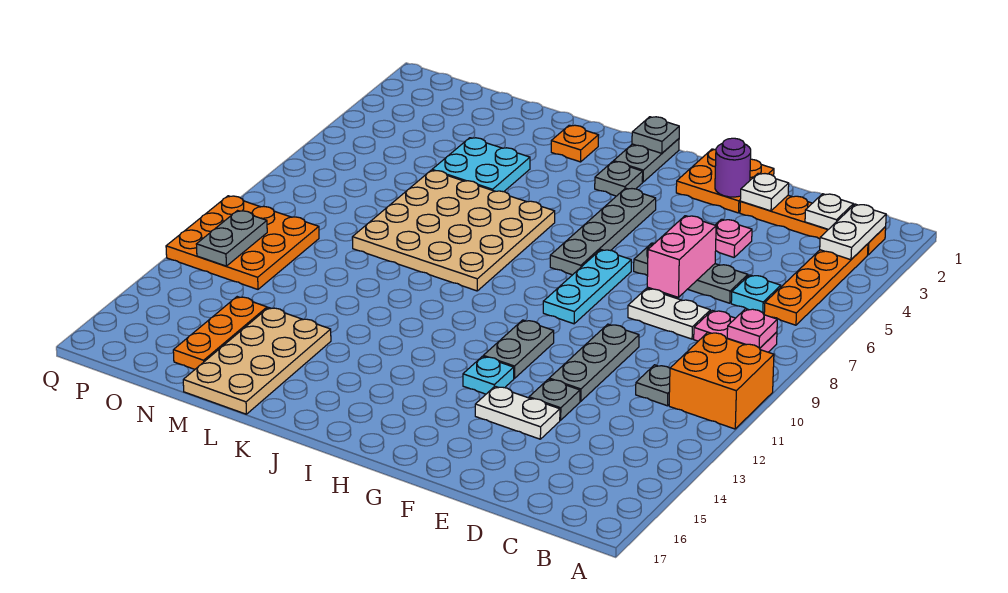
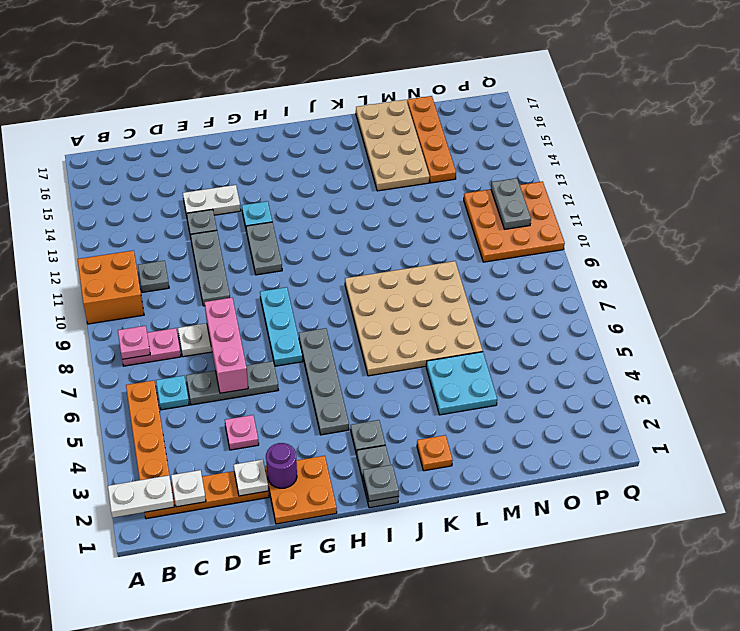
white 1x2 plate [820,204,886,260] -> white 1x2 plate turned to [108,475,174,518]
pink 1x2 brick [647,216,716,297] -> pink 1x3 brick [205,298,248,393]
orange 1x3 plate [173,297,267,369] -> orange 1x4 plate [407,96,456,183]

